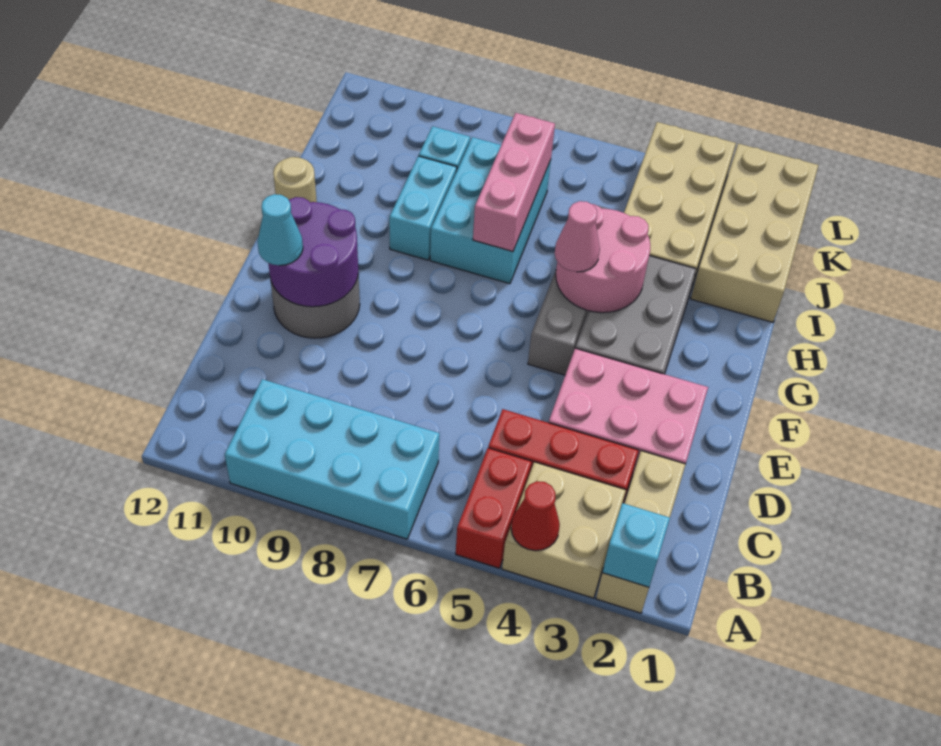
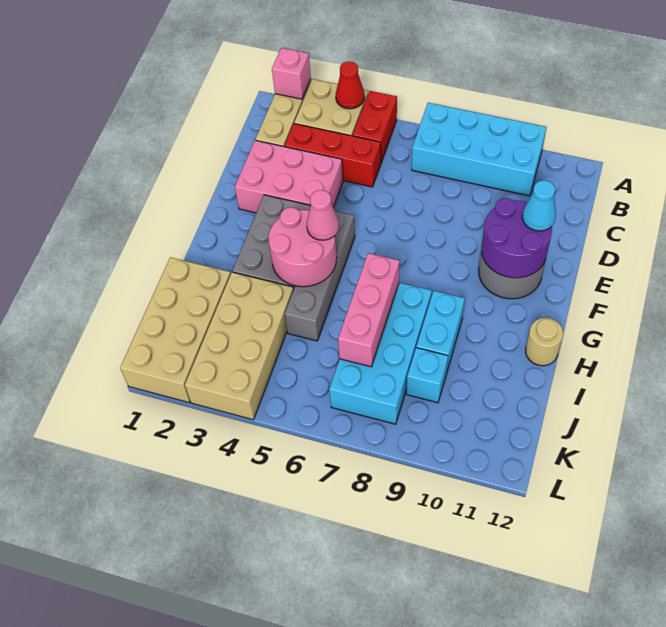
cyan 1x1 brick [602,503,670,587] -> pink 1x1 brick [272,48,311,99]
cyan 2x3 brick [430,137,551,284] -> cyan 2x4 brick [329,283,432,424]

